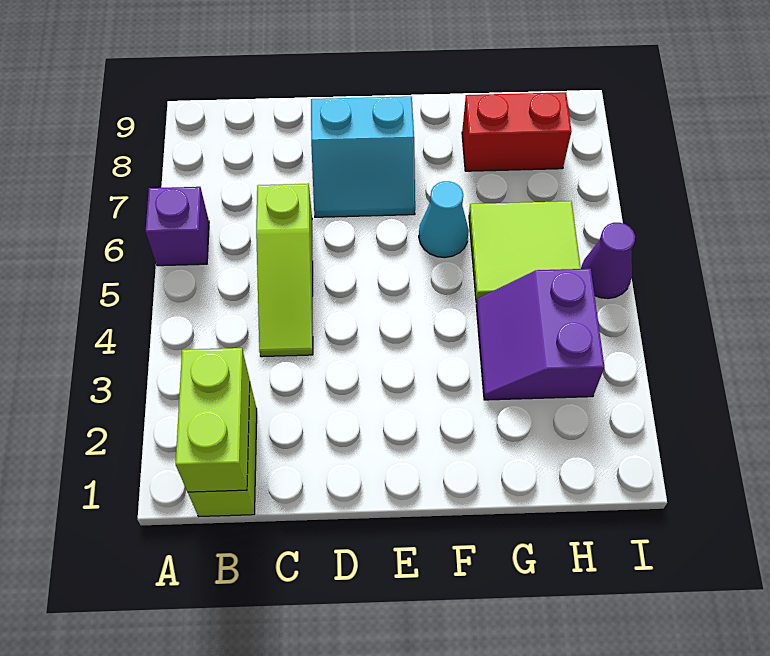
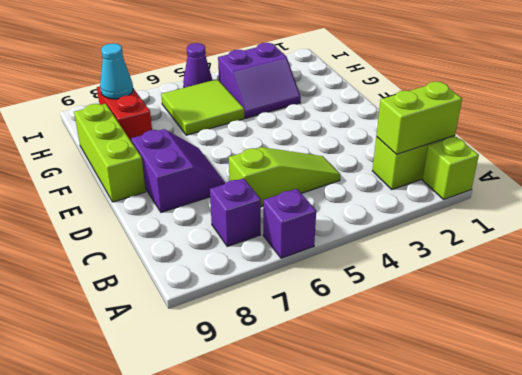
none -> lime 1x1 brick [423,137,479,199]
none -> purple 1x1 brick [210,178,261,246]
cyan 2x2 slope [311,96,415,217] -> purple 2x2 slope [131,129,225,212]
none -> lime 1x3 brick [74,104,146,202]
cyan 1x1 cone [419,181,469,258] -> cyan 1x1 cone moved to [100,43,133,99]

